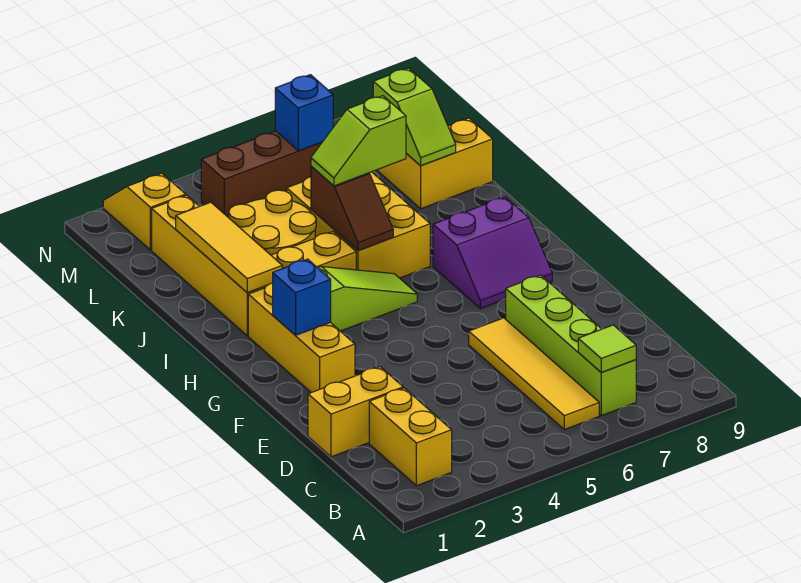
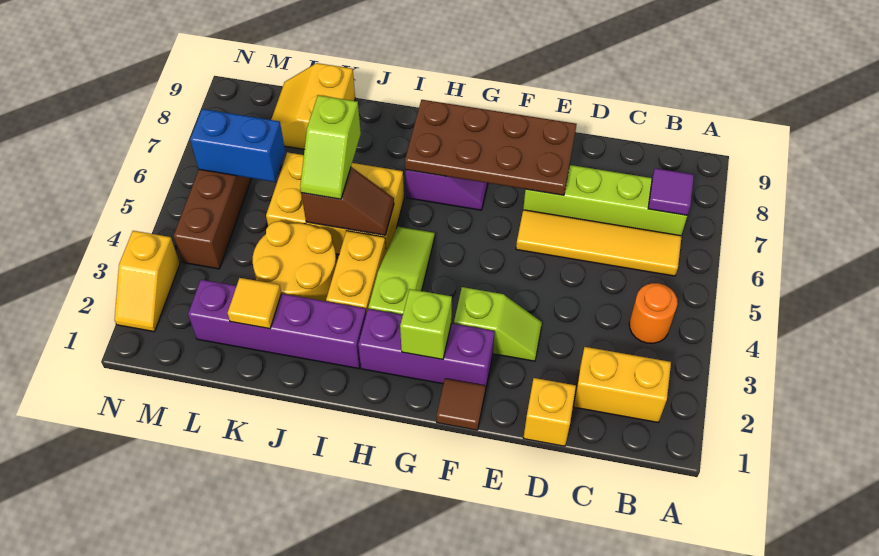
none -> orange 1x1 round brick [629,283,678,343]
lime 1x1 tile [578,325,636,372] -> purple 1x1 tile [648,168,694,215]
yellow 1x2 brick [308,367,403,457] -> yellow 1x1 brick [524,378,576,446]
none -> brown 2x4 plate [405,100,577,195]
none -> brown 1x1 tile [437,378,486,430]
yellow 1x3 brick [248,283,355,393] -> purple 1x3 brick [358,309,495,391]
blue 1x1 brick [273,259,331,335] -> lime 1x1 brick [400,289,452,359]
yellow 1x4 brick [152,195,267,336] -> purple 1x4 brick [188,280,366,369]
yellow 1x3 tile [176,202,282,292] -> yellow 1x1 tile [228,278,281,329]
lime 1x2 slope [373,68,456,165] -> lime 1x2 slope moved to [454,287,542,361]
yellow 1x2 slope [103,173,186,250] -> yellow 1x2 slope turned to [115,231,180,332]
blue 1x1 brick [275,75,333,151] -> blue 1x2 brick [190,109,285,182]

